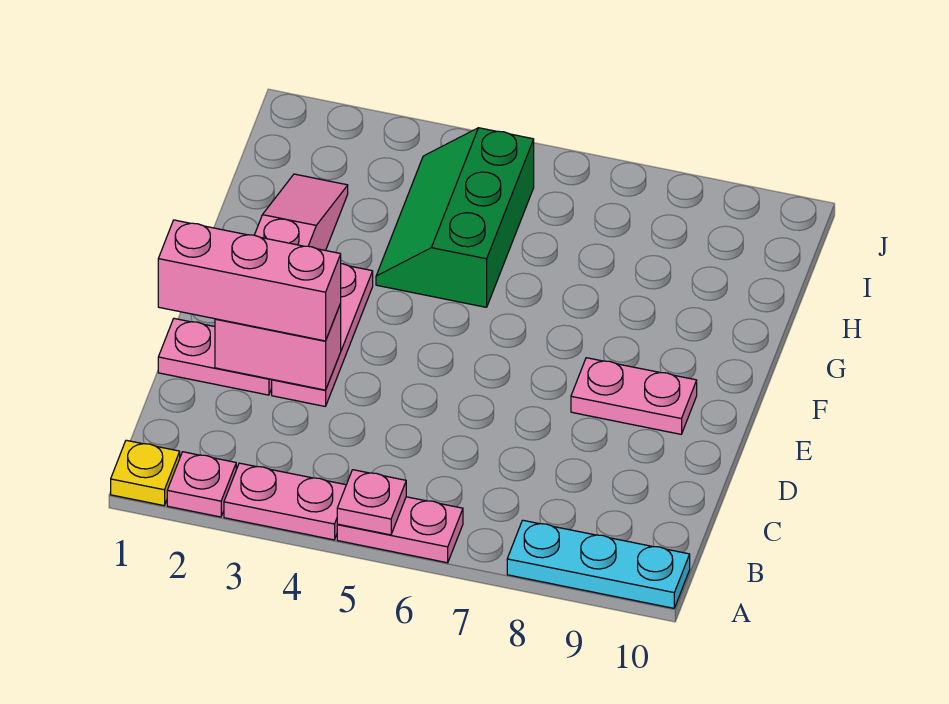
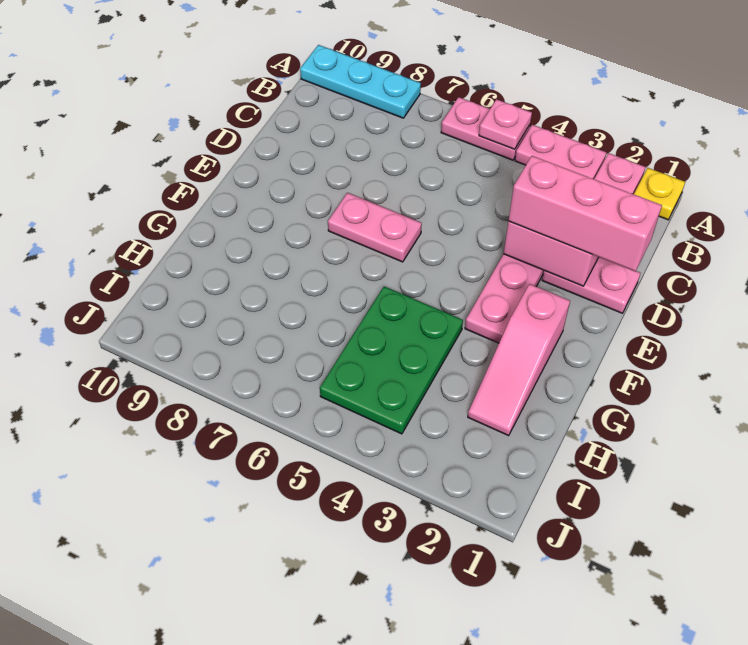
pink 1x2 plate [571,358,697,434] -> pink 1x2 plate moved to [328,193,422,262]
green 2x3 slope [376,128,534,307] -> green 2x3 plate [320,286,463,434]

